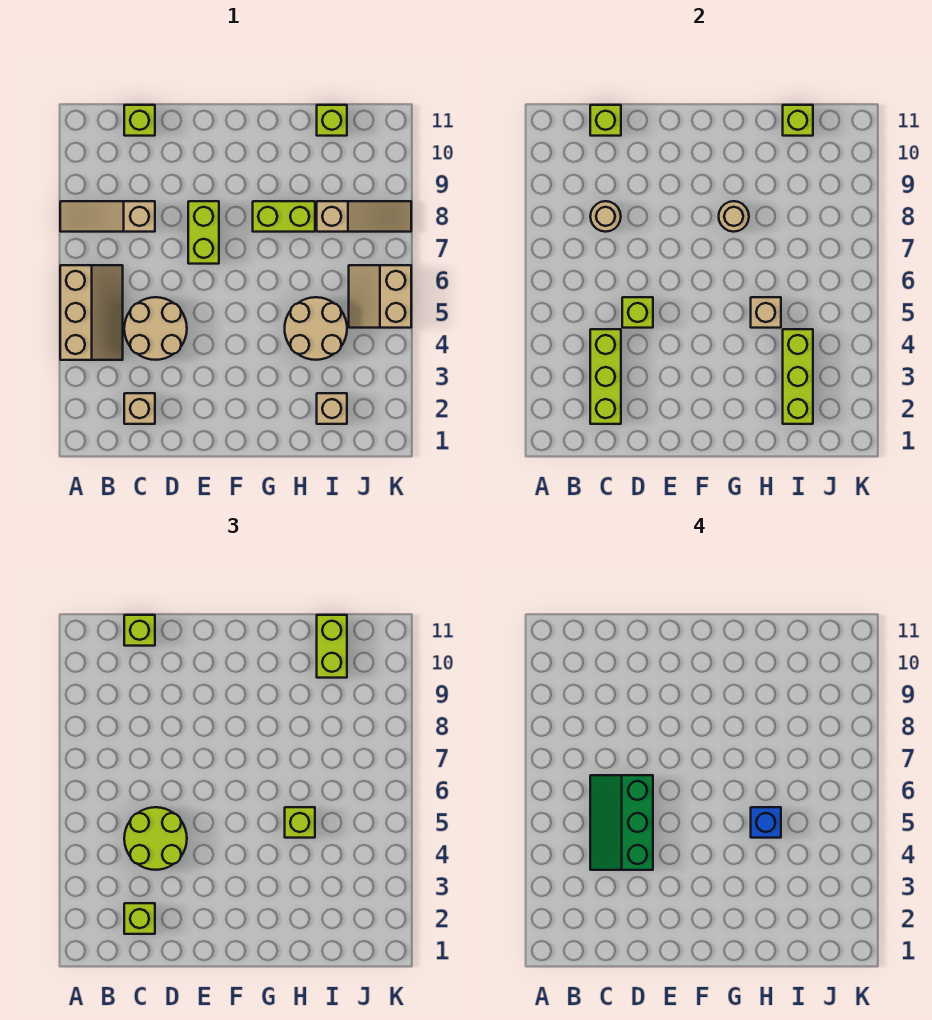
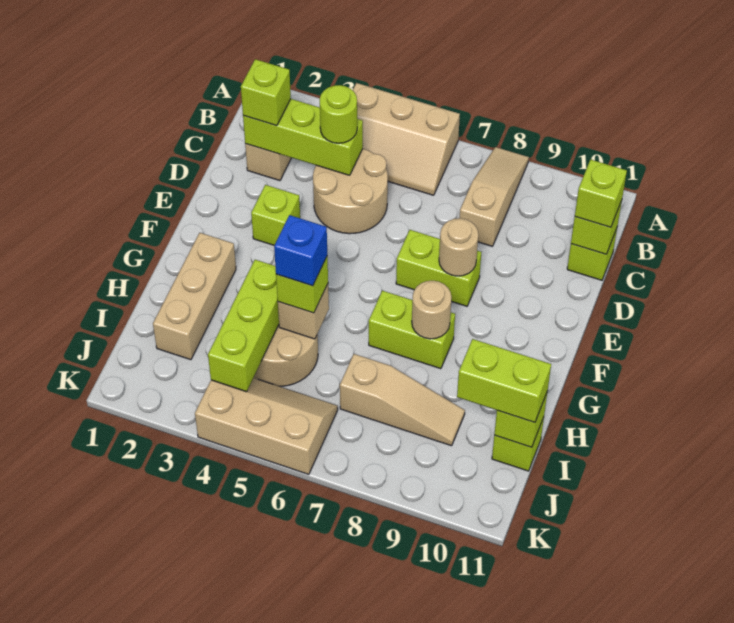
lime 2x2 round brick [124,807,187,870] -> lime 1x1 round brick [320,85,357,143]
green 2x3 slope [590,775,653,870] -> none
tan 1x1 round brick [590,201,621,232] -> tan 1x1 round brick moved to [439,218,478,276]
lime 1x1 brick [622,297,653,328] -> lime 1x1 brick moved to [251,185,300,245]
lime 1x2 brick [253,201,315,232] -> lime 1x2 brick turned to [369,291,455,369]
tan 1x1 brick [317,393,347,424] -> tan 1x3 brick [153,233,236,360]
lime 1x3 brick [783,329,813,424] -> lime 1x3 brick turned to [208,260,279,392]
tan 1x3 slope [317,201,411,232] -> tan 1x3 slope turned to [340,354,465,446]
tan 2x2 slope [349,265,411,328] -> tan 2x3 slope [195,378,338,474]

